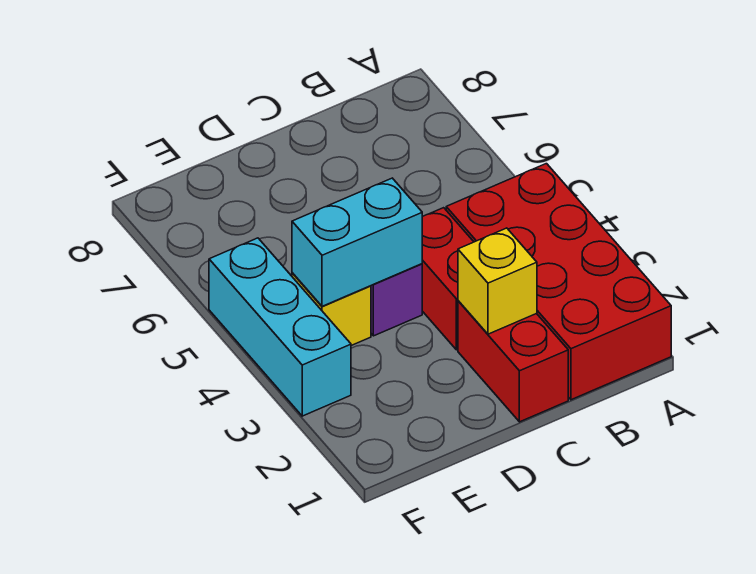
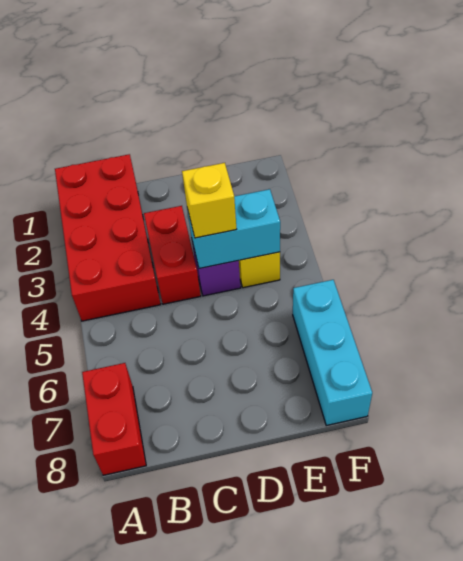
red 1x2 brick [458,301,568,422] -> red 1x2 brick moved to [82,363,146,475]
yellow 1x1 brick [458,228,537,334] -> yellow 1x1 brick moved to [182,163,237,238]
cyan 1x3 brick [209,238,351,416] -> cyan 1x3 brick moved to [293,280,372,425]

